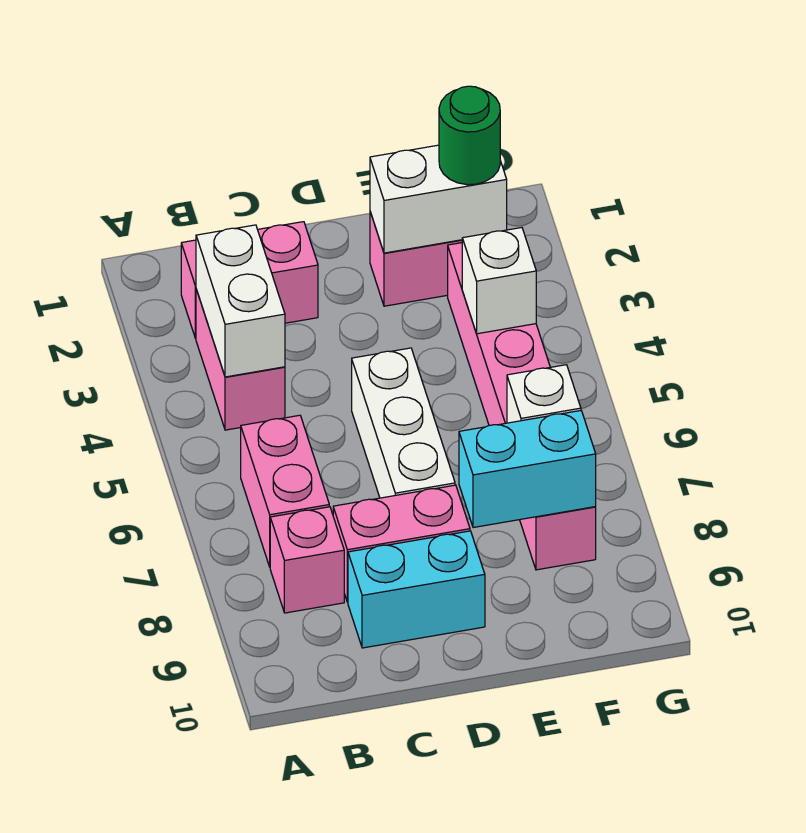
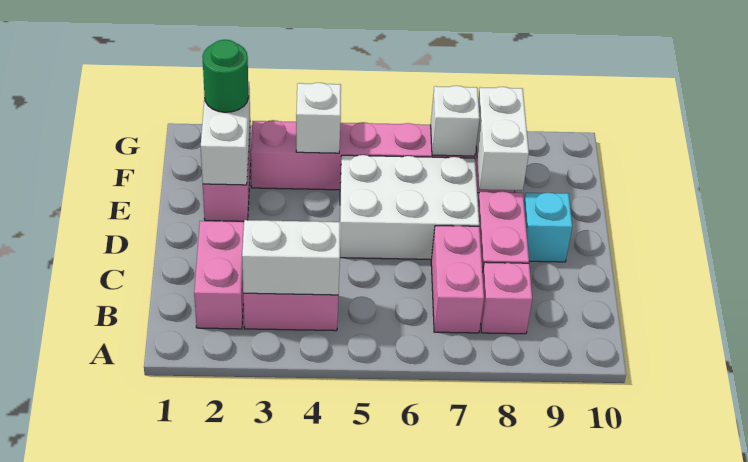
pink 1x2 brick [241,415,329,567] -> pink 1x2 brick turned to [431,226,484,333]
cyan 1x2 brick [348,531,485,648] -> cyan 1x1 brick [524,193,572,262]
white 1x3 brick [352,348,455,498] -> white 2x3 brick [340,155,479,259]
cyan 1x2 brick [459,411,596,528] -> white 1x2 brick [476,87,529,191]

